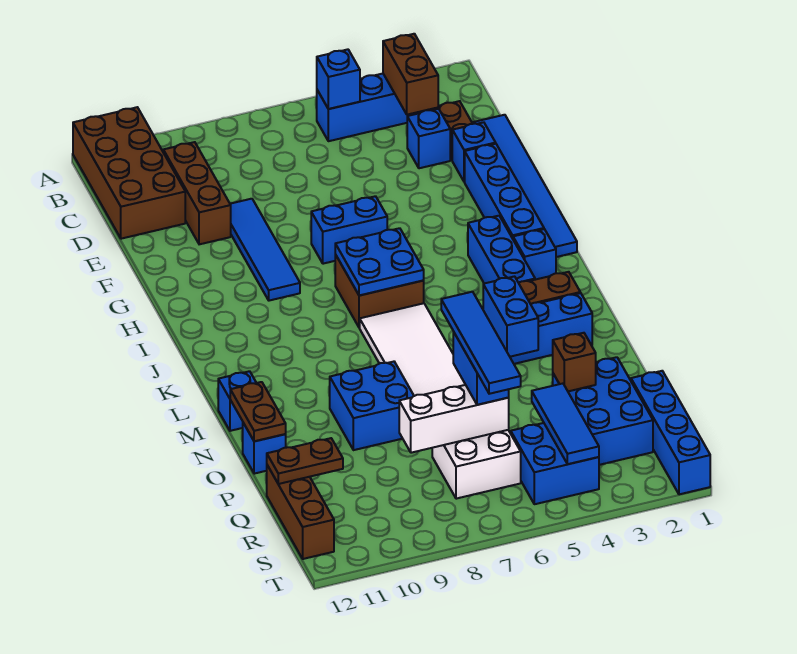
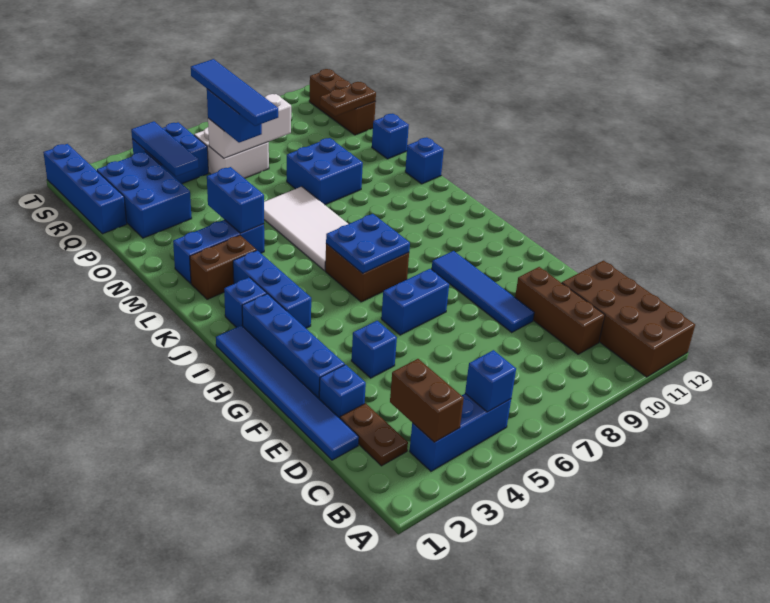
blue 1x1 brick [407,109,450,168] -> blue 1x1 brick moved to [351,321,397,378]
brown 1x2 plate [230,382,286,441] -> none
brown 1x1 brick [553,333,596,391] -> none

